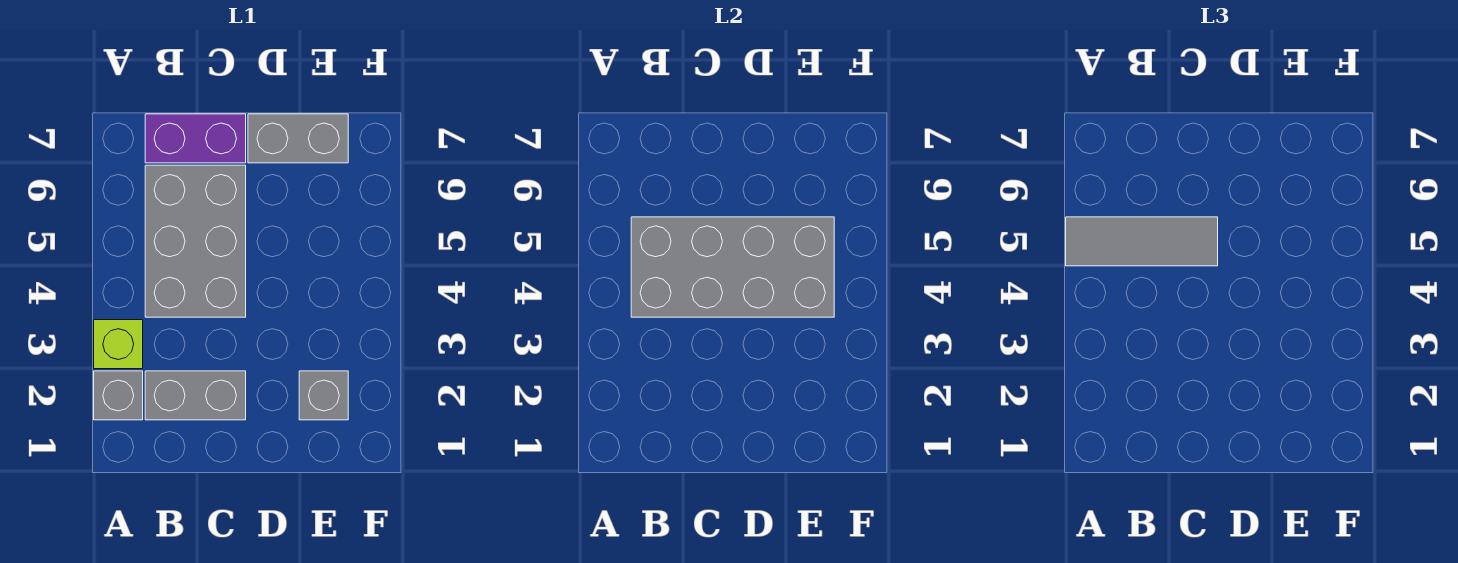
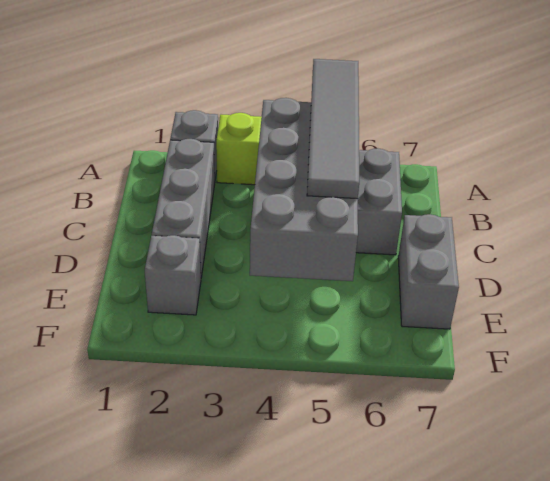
grey 1x3 tile [1066,217,1218,266] -> grey 1x4 tile [307,59,359,199]
grey 1x2 brick [145,371,246,420] -> grey 1x3 brick [152,139,215,277]
purple 1x2 brick [145,114,246,163] -> none

